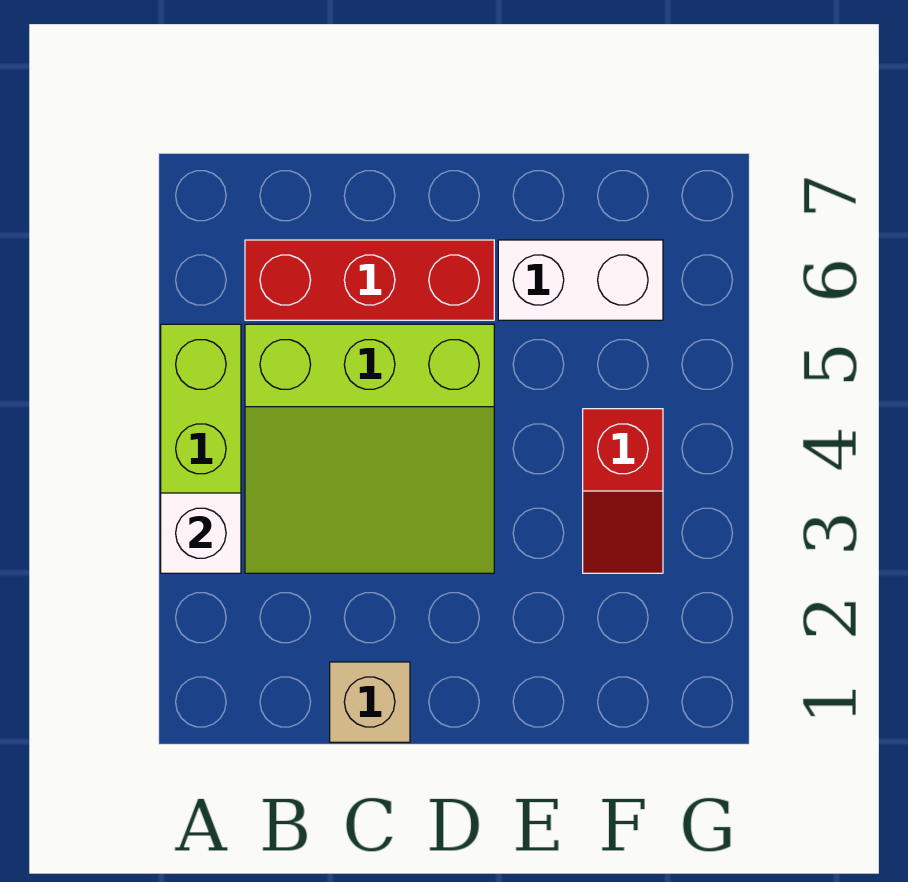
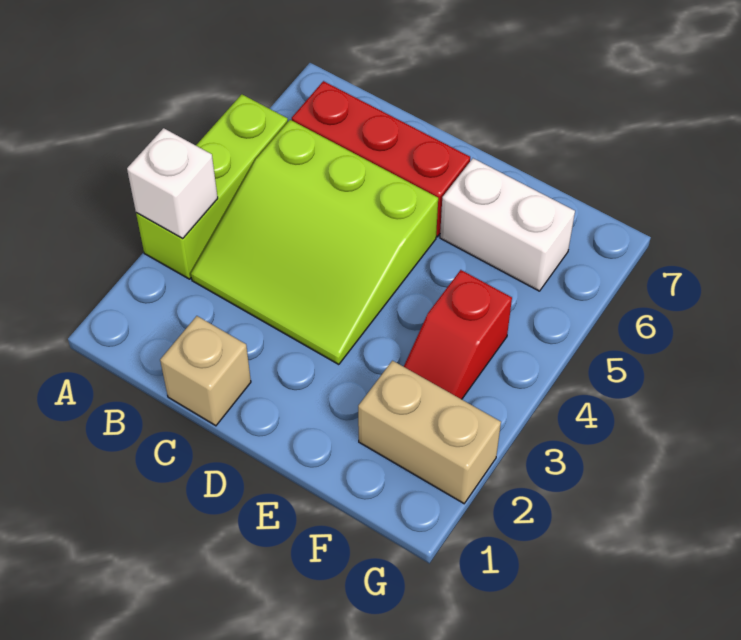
none -> tan 1x2 brick [358,361,501,503]

